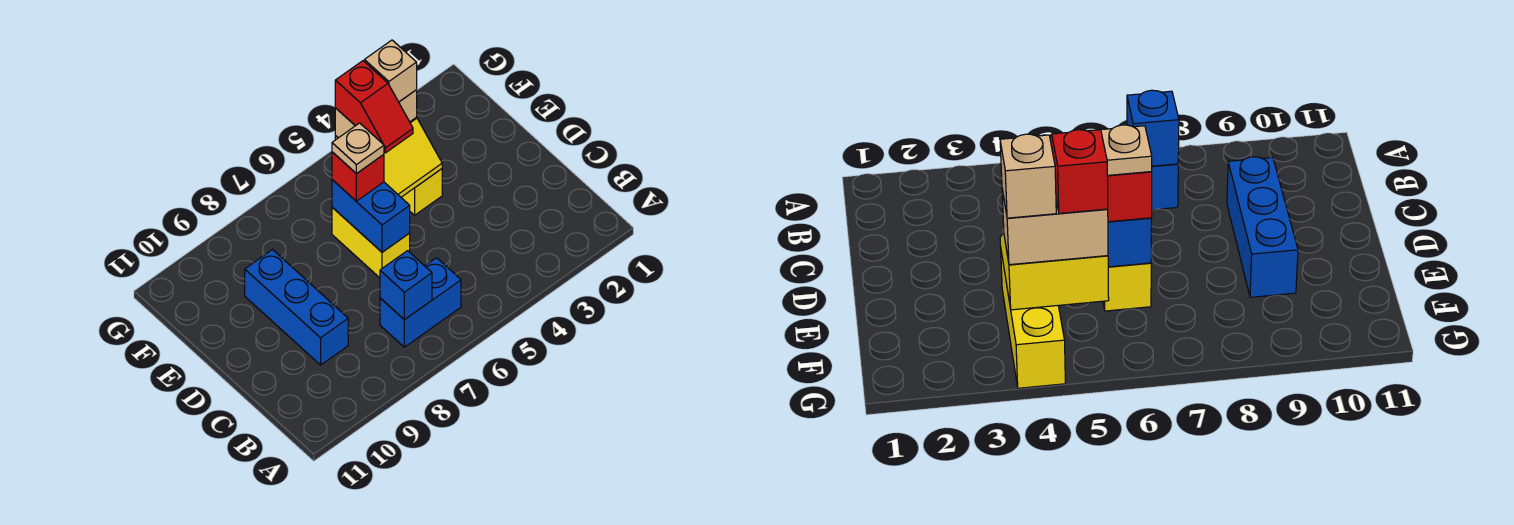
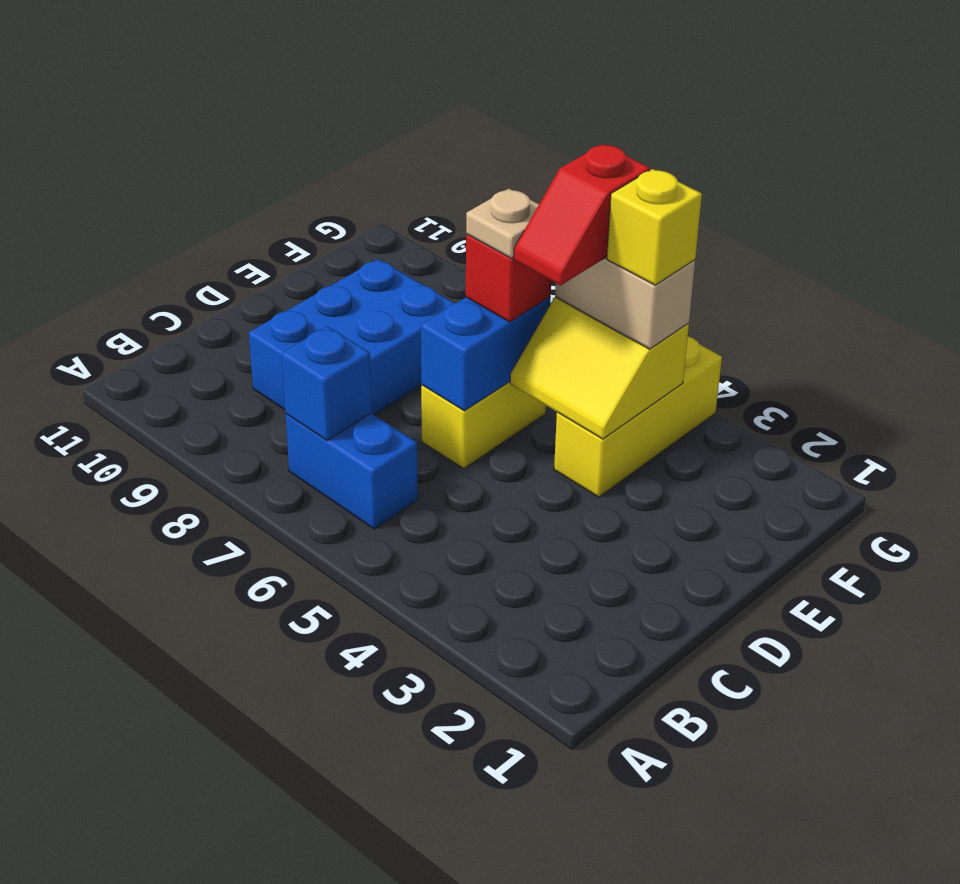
blue 1x3 brick [245,250,348,365] -> blue 2x3 brick [249,259,455,415]
tan 1x1 brick [364,40,417,102] -> yellow 1x1 brick [607,169,702,285]

